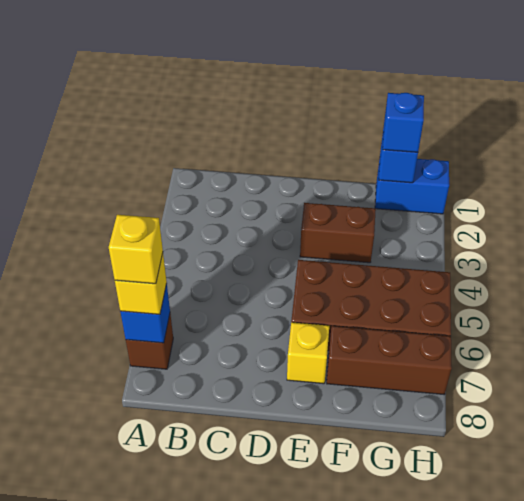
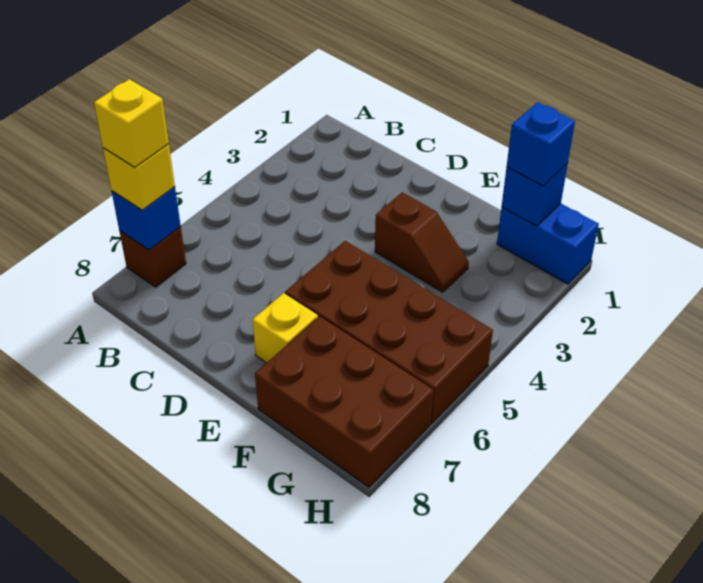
brown 1x2 brick [300,203,376,263] -> brown 1x2 slope [375,192,469,292]
brown 1x3 brick [327,326,452,394] -> brown 2x3 brick [255,316,433,487]

